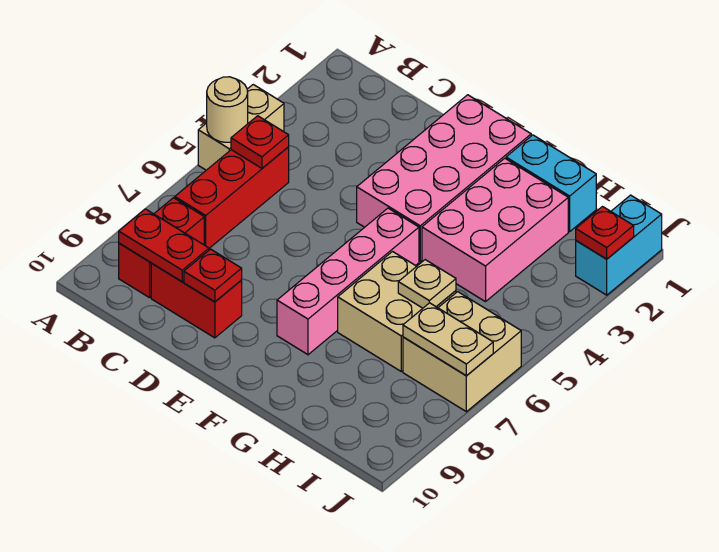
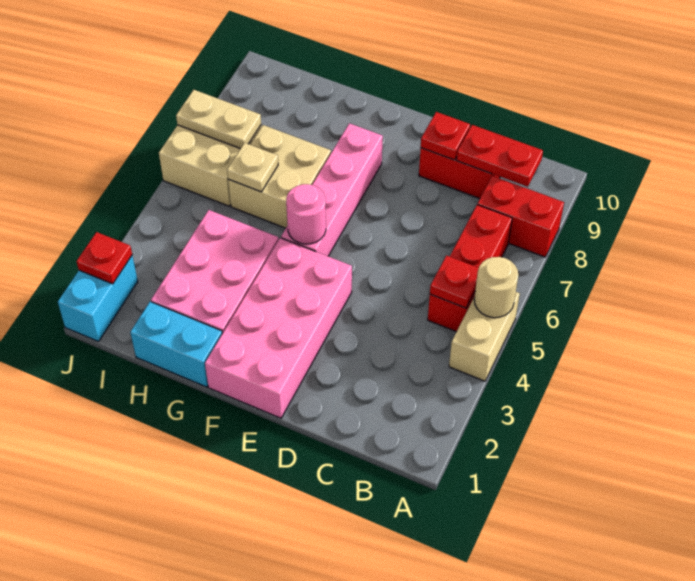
red 1x2 brick [119,198,204,298] -> red 1x2 brick turned to [477,176,564,257]
none -> pink 1x1 round brick [286,184,326,244]

